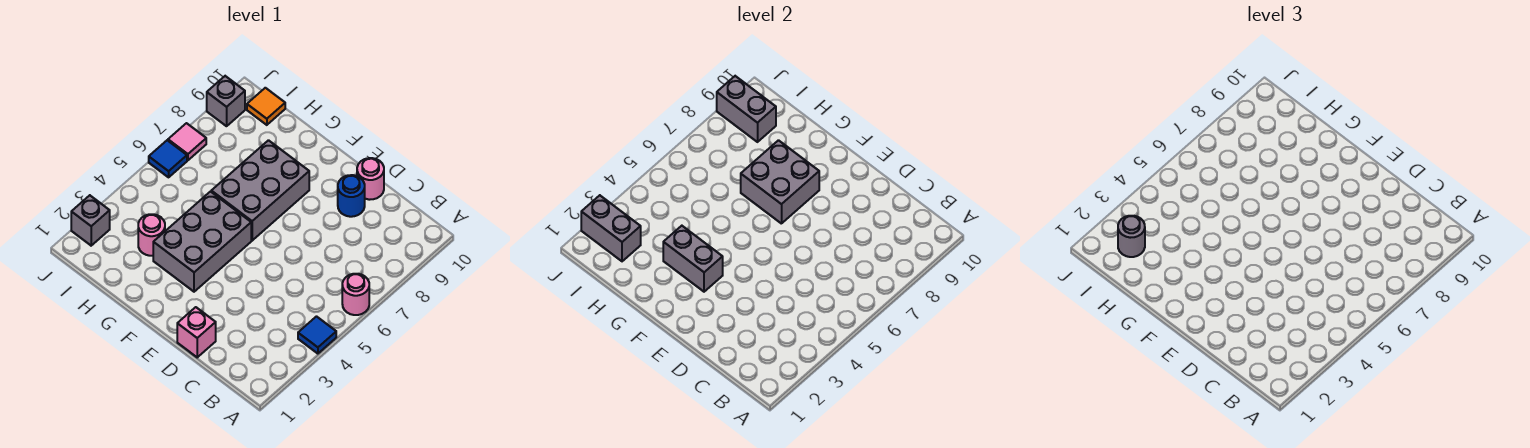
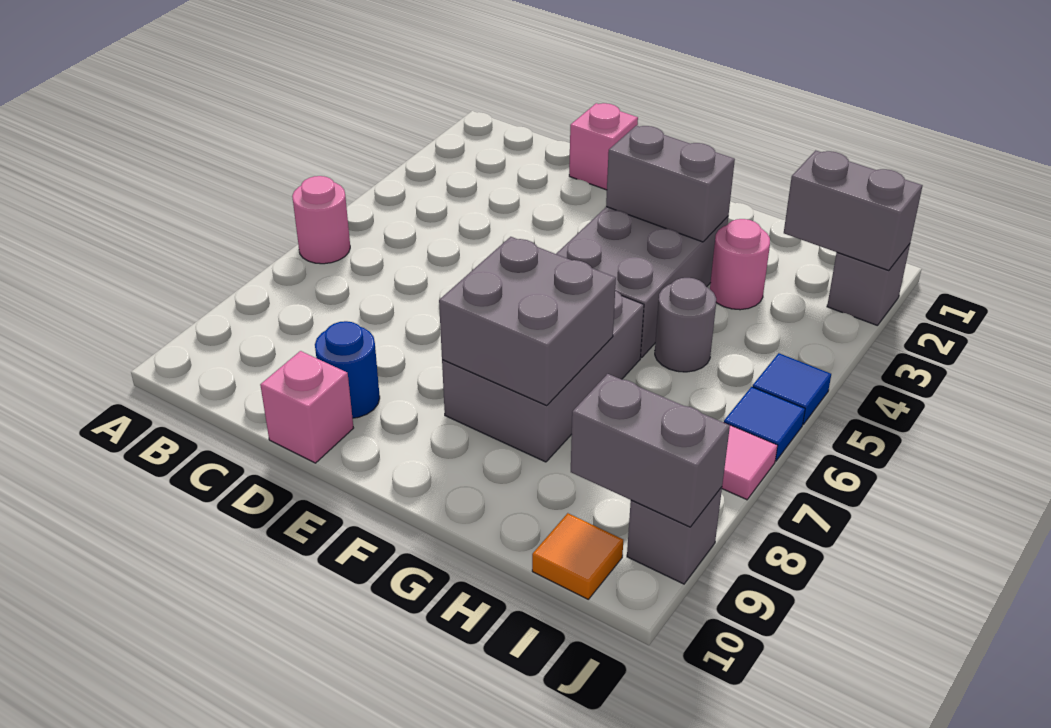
blue 1x1 tile [298,317,336,354] -> blue 1x1 tile moved to [753,353,831,424]
pink 1x1 round brick [357,158,384,200] -> pink 1x1 brick [260,351,353,463]
grey 1x1 round brick [1118,216,1145,257] -> grey 1x1 round brick moved to [655,278,716,372]

